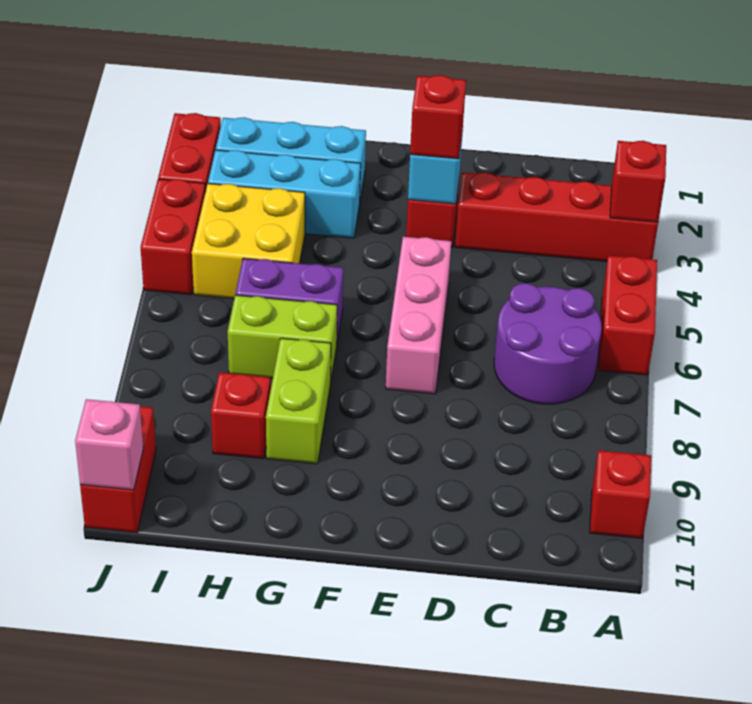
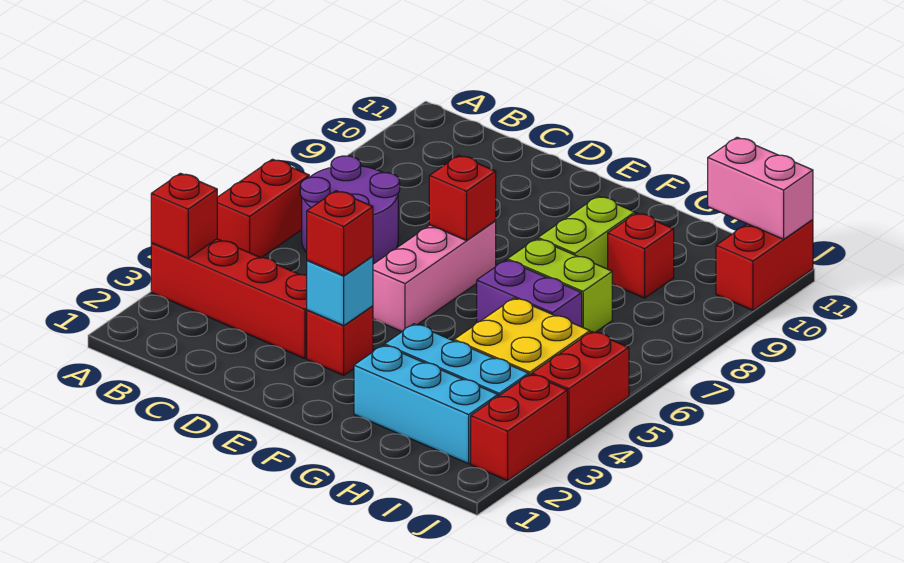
red 1x1 brick [590,450,651,538] -> red 1x1 brick moved to [429,155,496,241]
pink 1x1 brick [75,399,143,490] -> pink 1x2 brick [708,137,813,239]

